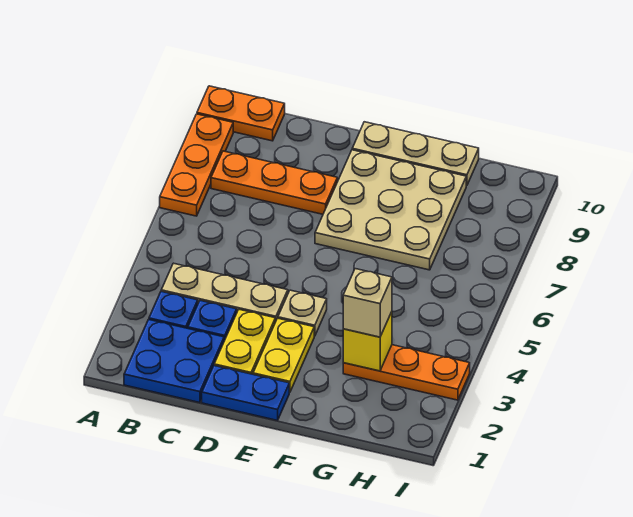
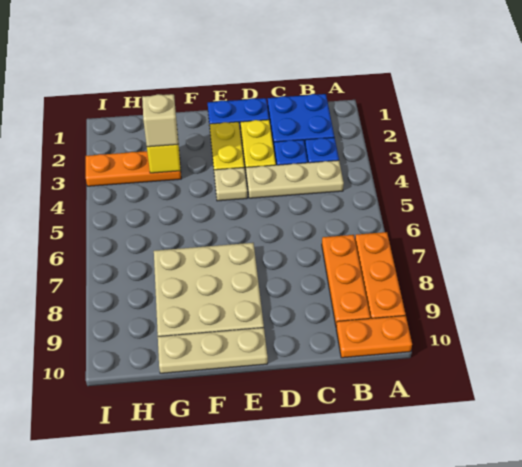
orange 1x3 plate [211,151,337,214] -> orange 1x3 plate turned to [322,235,370,326]

